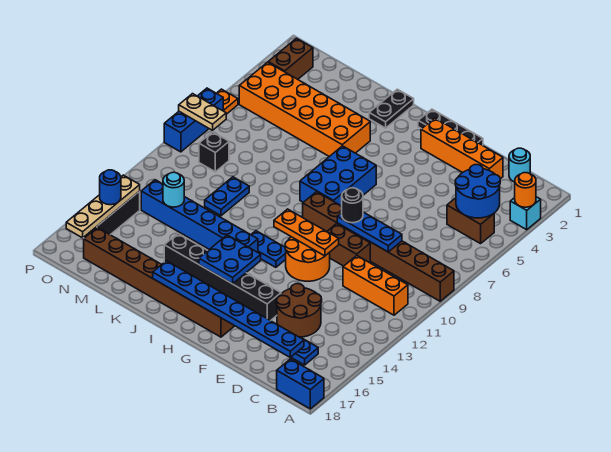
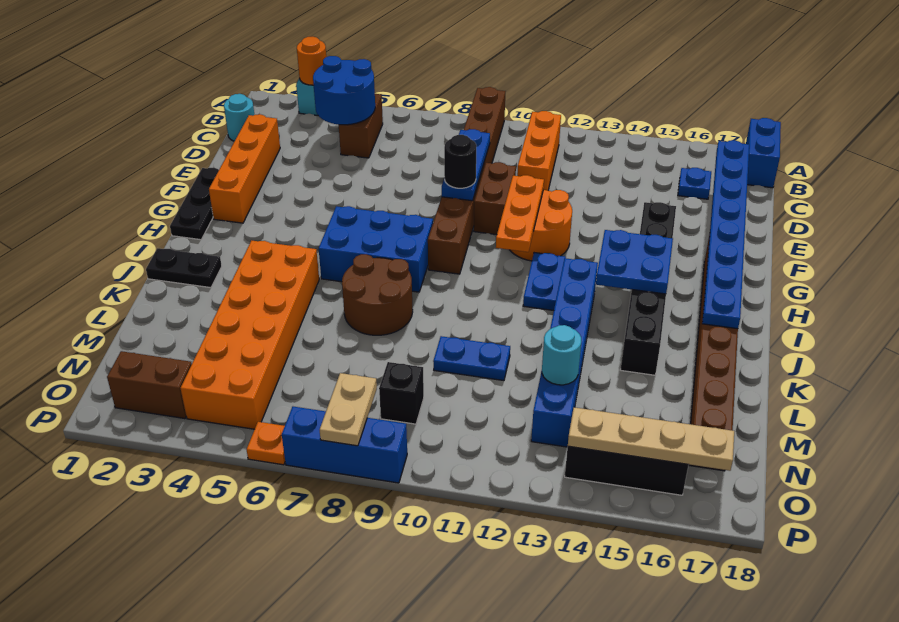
brown 2x2 round brick [276,284,322,337] -> brown 2x2 round brick moved to [342,254,413,335]
blue 1x1 round brick [100,170,121,205] -> none

